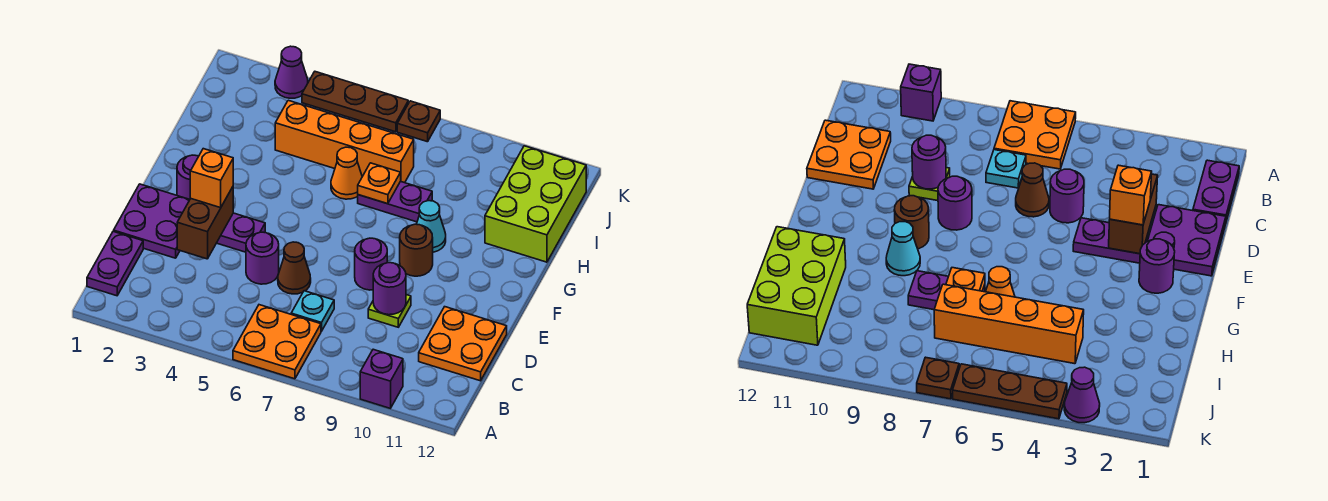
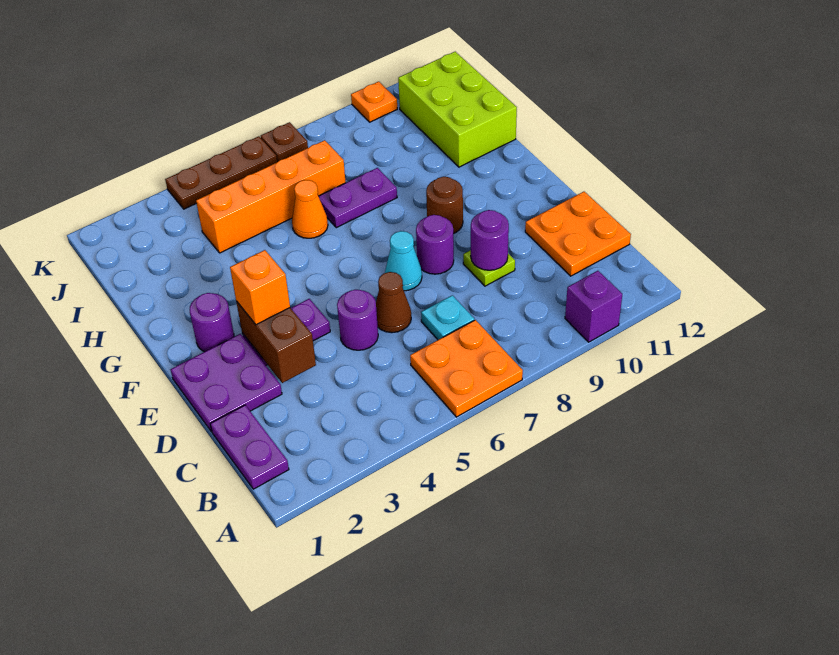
cyan 1x1 cone [417,201,446,252] -> cyan 1x1 cone moved to [385,231,422,291]
orange 1x1 plate [358,163,401,204] -> orange 1x1 plate moved to [351,82,397,122]
purple 1x1 cone [275,46,308,98] -> none

